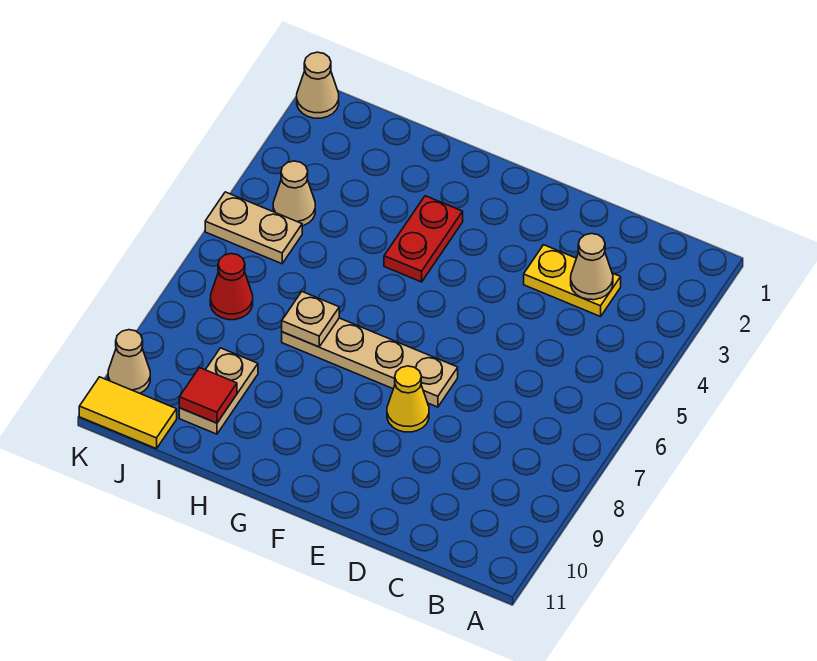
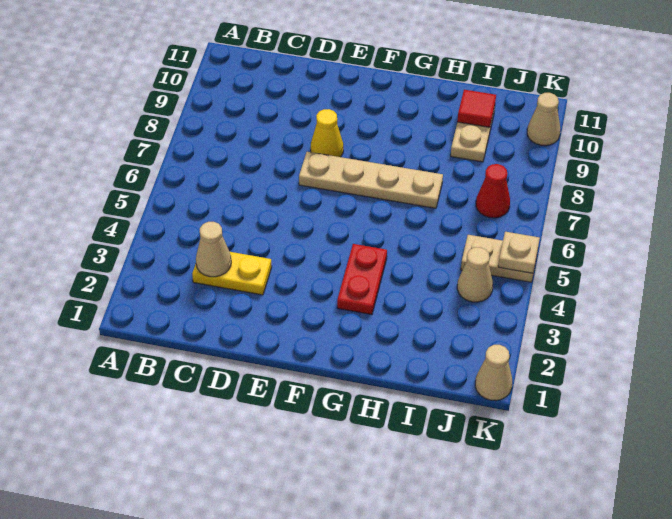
tan 1x1 plate [282,292,339,347] -> tan 1x1 plate moved to [498,232,540,273]
yellow 1x2 tile [79,377,177,449] -> none

